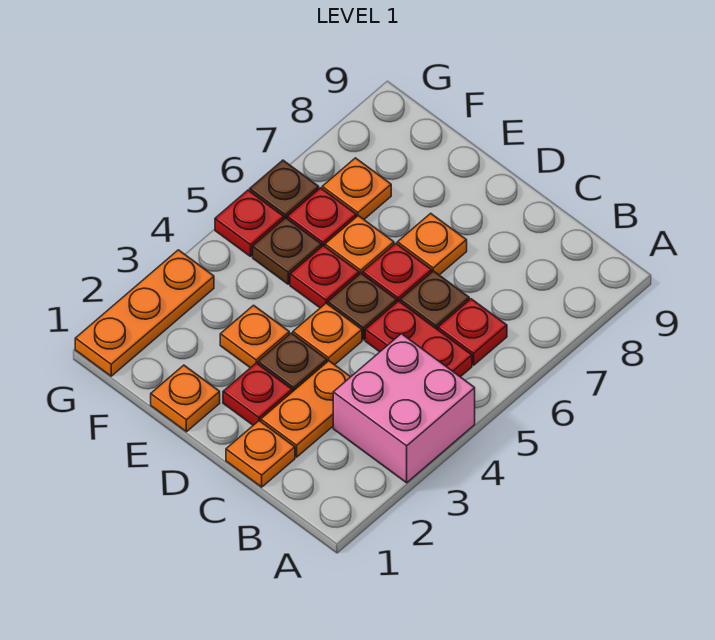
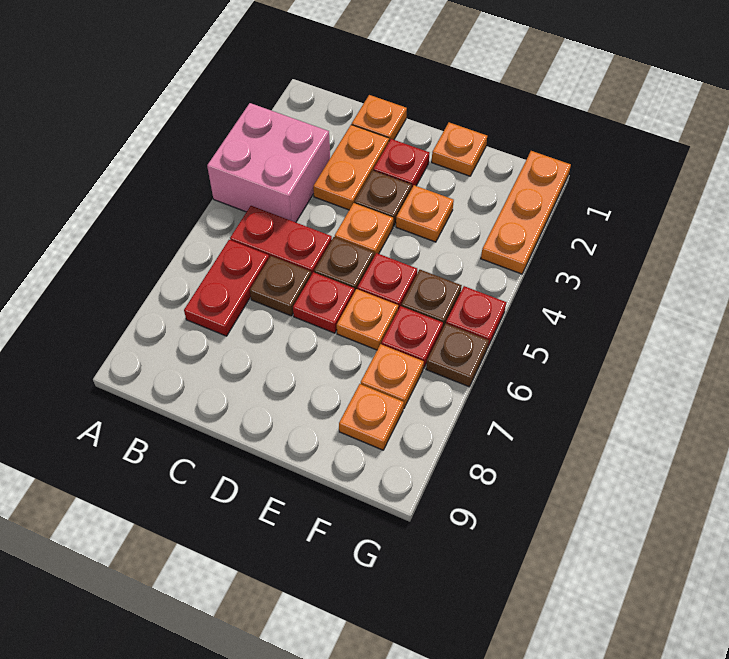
red 1x1 plate [438,299,507,365] -> red 1x2 plate [184,240,269,336]
orange 1x1 plate [397,213,467,275] -> orange 1x1 plate moved to [339,384,404,450]

